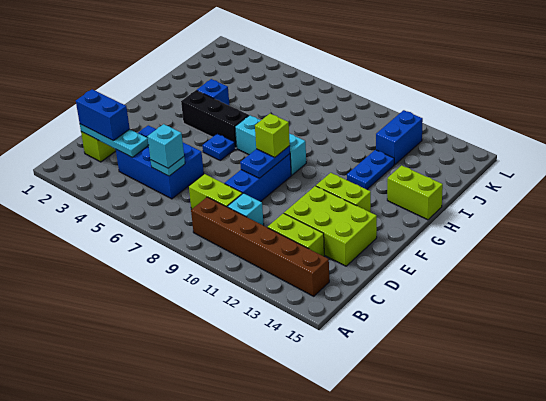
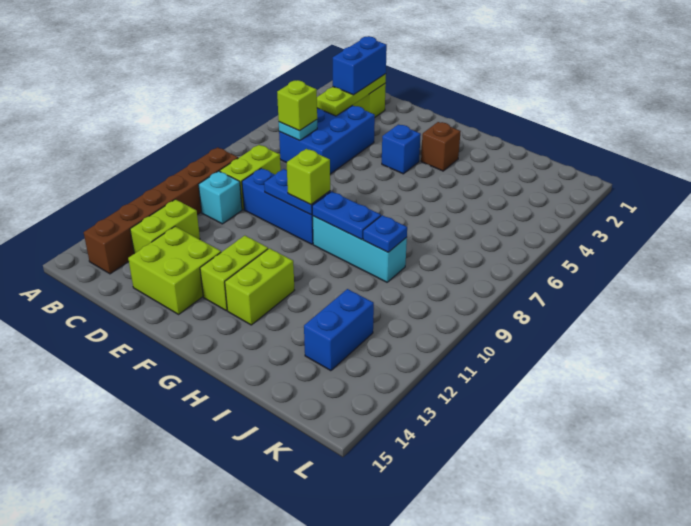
cyan 1x3 plate [80,124,149,157] -> lime 1x3 plate [317,74,386,116]
cyan 1x1 brick [147,124,184,168] -> lime 1x1 brick [277,80,317,131]
lime 2x3 brick [284,186,377,266] -> lime 2x2 brick [128,227,221,314]
blue 1x1 plate [202,134,235,160] -> blue 1x1 plate moved to [363,215,407,252]
none -> brown 1x1 brick [421,122,461,171]
black 1x3 brick [181,90,249,148] -> none
cyan 1x3 brick [235,115,306,175] -> cyan 1x3 brick turned to [313,216,407,282]
blue 1x1 brick [197,79,229,105] -> blue 1x1 brick moved to [382,125,421,174]
blue 1x2 plate [347,150,394,189] -> blue 1x2 plate moved to [312,192,381,240]
lime 1x2 brick [387,165,443,220] -> lime 1x2 brick moved to [225,248,295,325]
blue 1x2 brick [376,110,423,165] -> blue 1x2 brick turned to [304,289,374,371]

